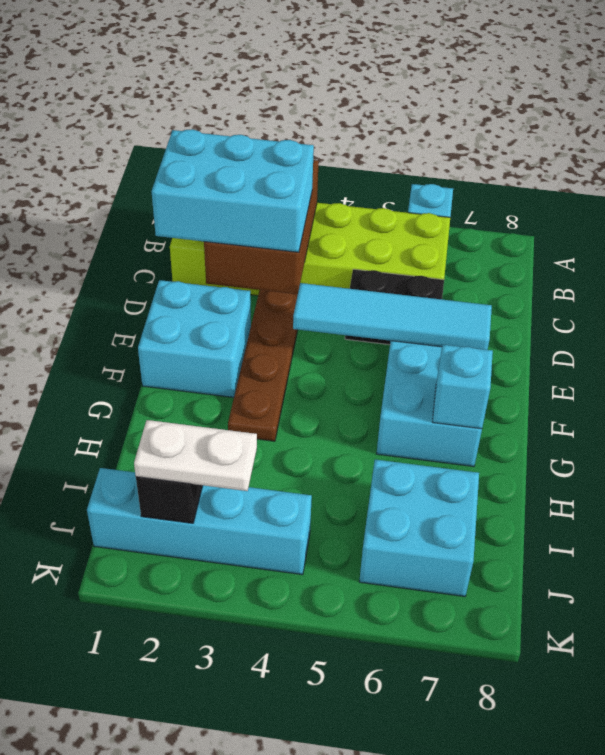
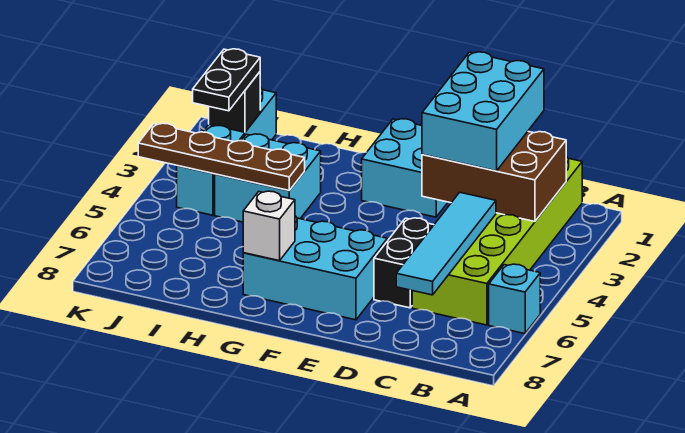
brown 1x4 plate [228,290,298,441] -> brown 1x4 plate moved to [138,123,305,190]
cyan 1x4 tile [293,283,492,350] -> cyan 1x4 tile moved to [396,192,496,295]
cyan 1x1 brick [433,345,493,429] -> white 1x1 brick [243,191,295,261]
cyan 2x2 brick [359,460,479,596] -> cyan 2x2 brick moved to [215,134,321,222]
white 1x2 plate [134,420,257,491] -> black 1x2 plate [193,49,260,111]

